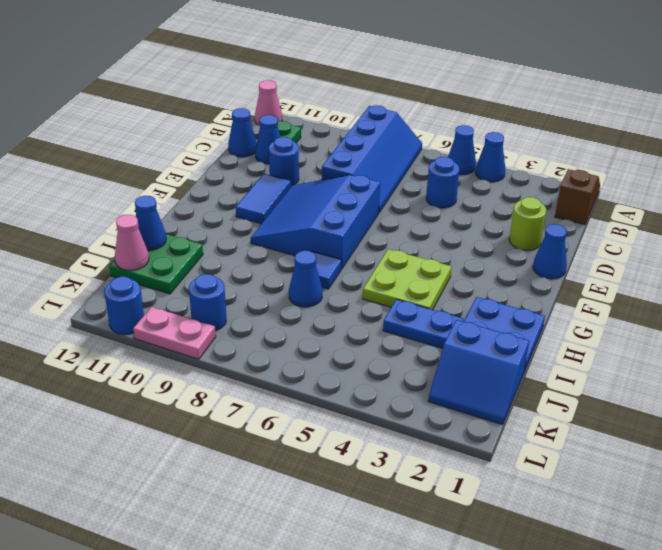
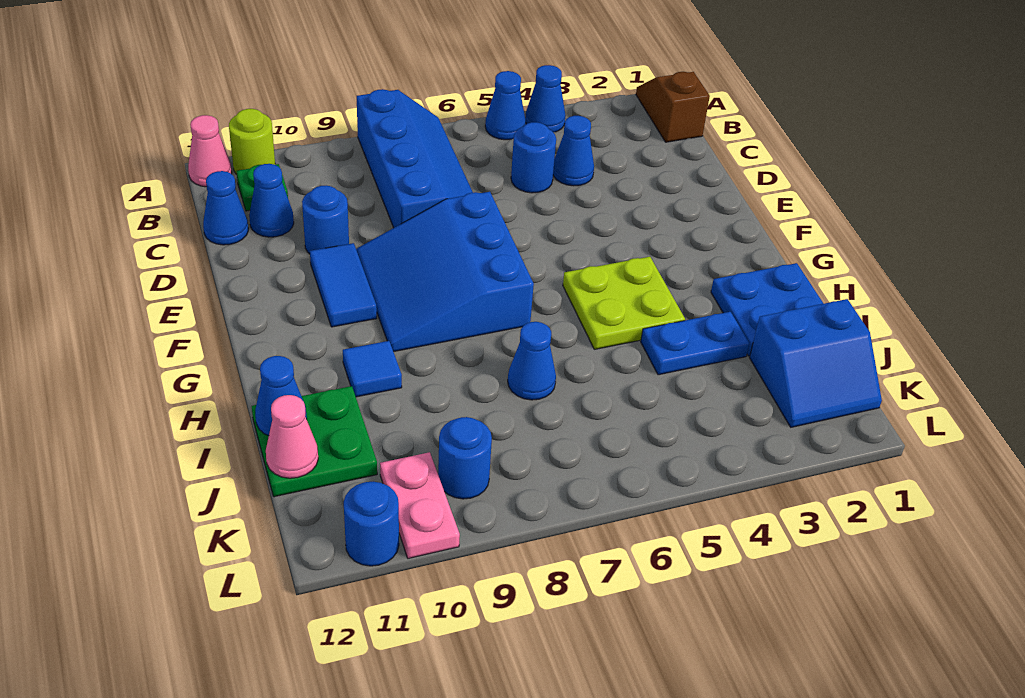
lime 1x1 round brick [509,197,546,250] -> lime 1x1 round brick moved to [229,109,275,174]
blue 1x1 cone [533,224,567,279] -> blue 1x1 cone moved to [553,116,594,186]
blue 1x1 tile [311,251,342,289] -> blue 1x1 tile moved to [343,341,402,397]
pink 1x2 plate [133,307,216,359] -> pink 1x2 plate turned to [380,452,460,558]

